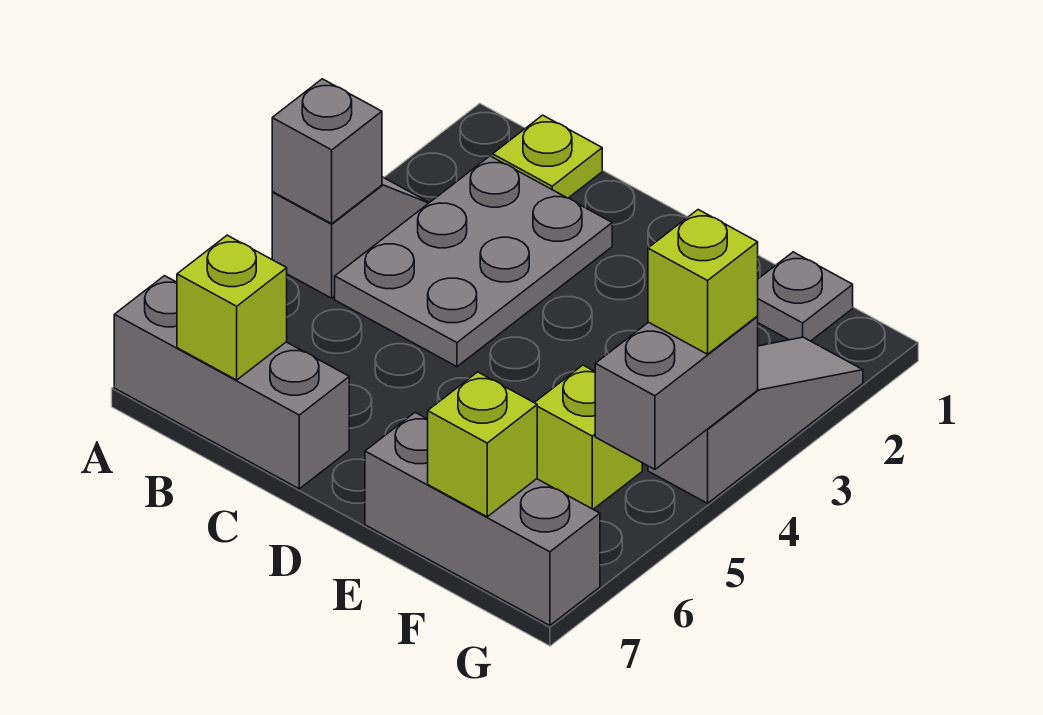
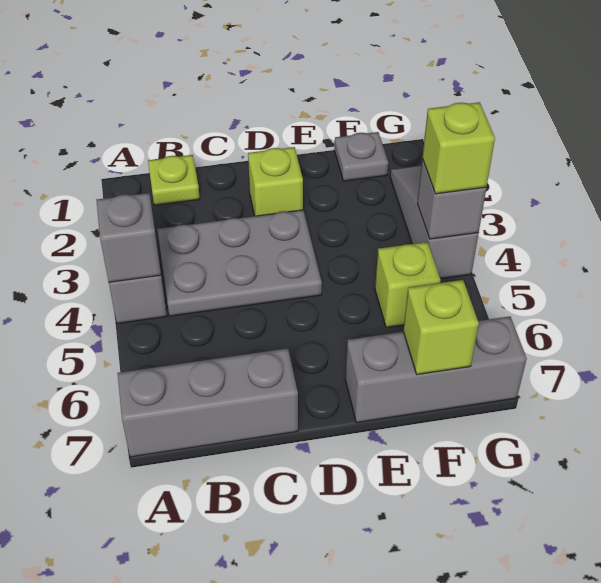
grey 2x3 plate [335,156,612,367] -> grey 2x3 plate turned to [157,210,322,316]
lime 1x1 brick [177,235,287,380] -> lime 1x1 brick moved to [248,147,303,216]
grey 1x2 brick [595,316,758,469] -> grey 1x1 brick [417,159,486,239]

